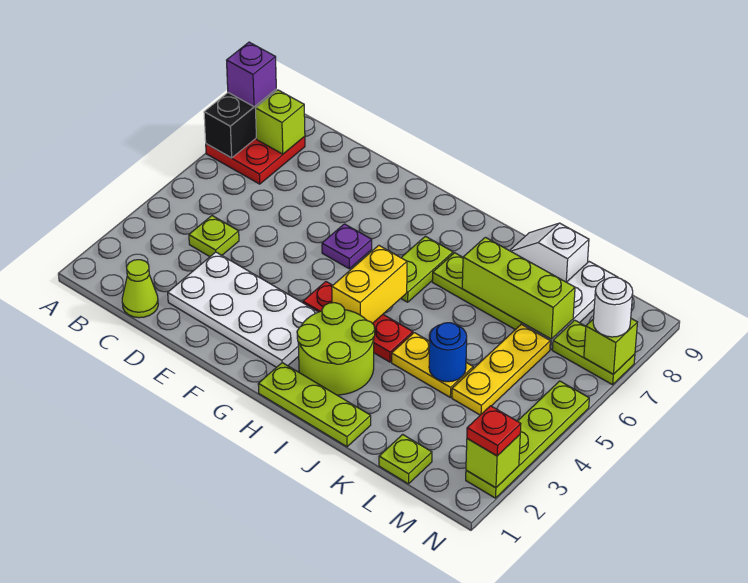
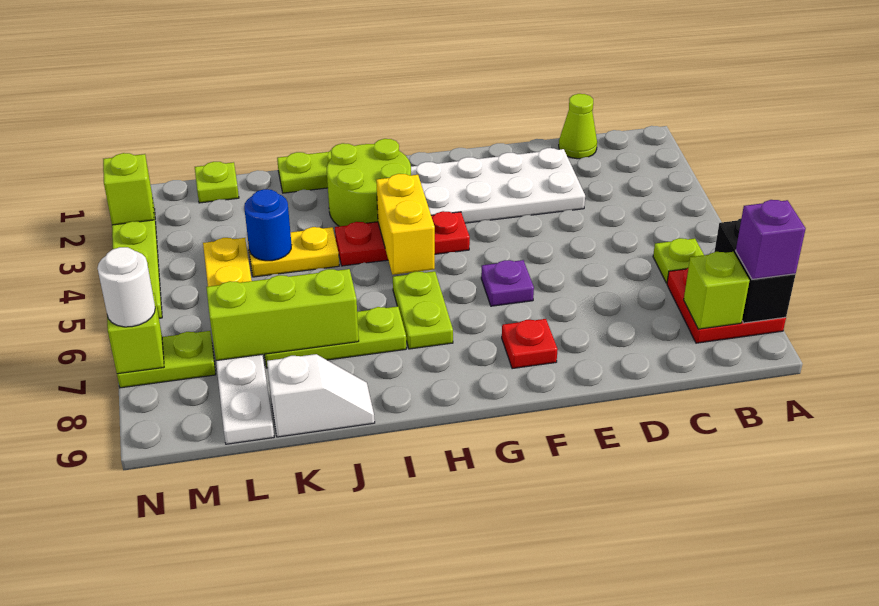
lime 1x1 plate [189,216,239,257] -> lime 1x1 plate moved to [653,238,704,283]
red 1x1 plate [467,406,521,456] -> red 1x1 plate moved to [502,319,558,369]

